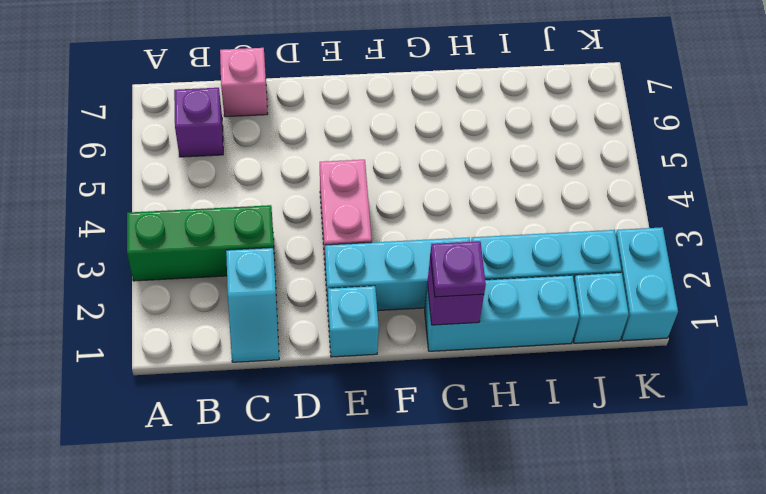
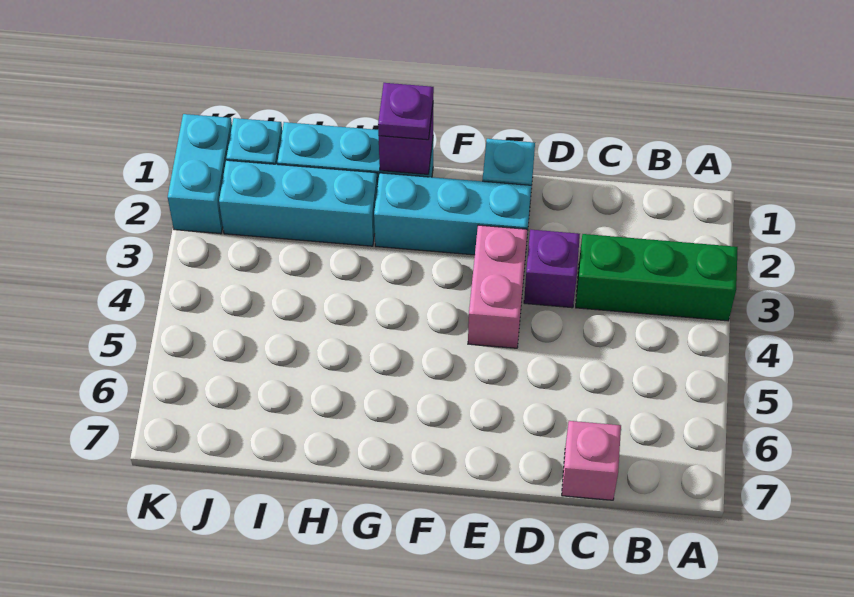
purple 1x1 brick [174,88,223,157] -> purple 1x1 brick moved to [524,230,580,308]
cyan 1x2 slope [226,248,279,362] -> none

